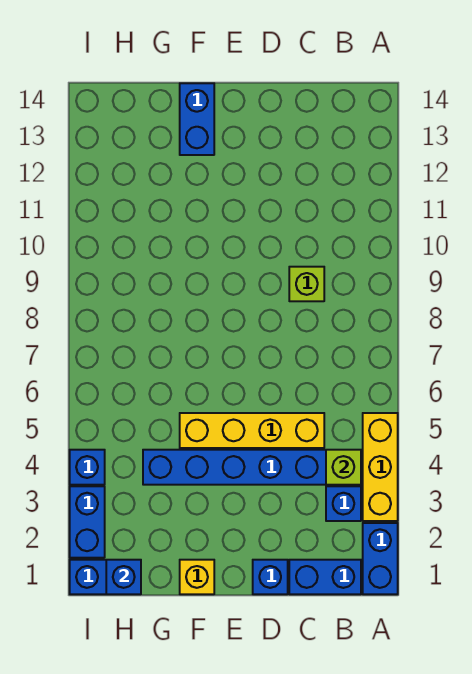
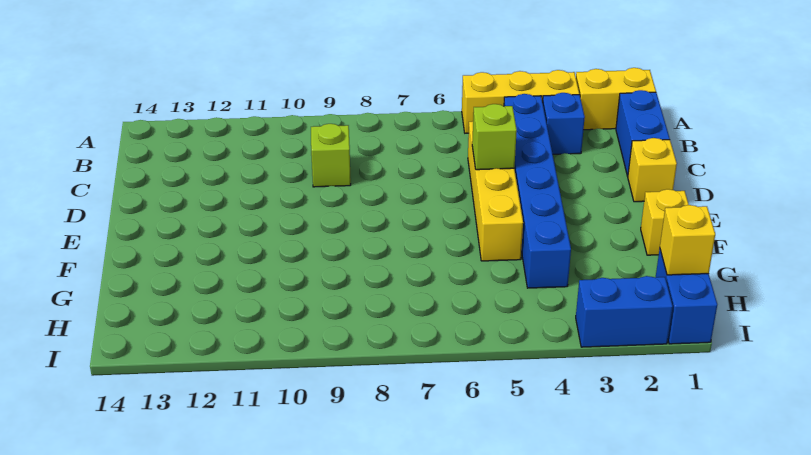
blue 1x2 brick [363,523,398,594] -> yellow 1x2 brick [576,68,656,130]
lime 1x1 brick [326,450,361,485] -> lime 1x1 brick moved to [472,104,517,170]
blue 1x1 brick [253,560,288,594] -> yellow 1x1 brick [628,138,677,202]
blue 1x2 brick [180,83,214,155] -> none
blue 1x1 brick [106,560,141,594] -> yellow 1x1 brick [660,205,715,275]
blue 1x1 brick [70,450,105,485] -> none

